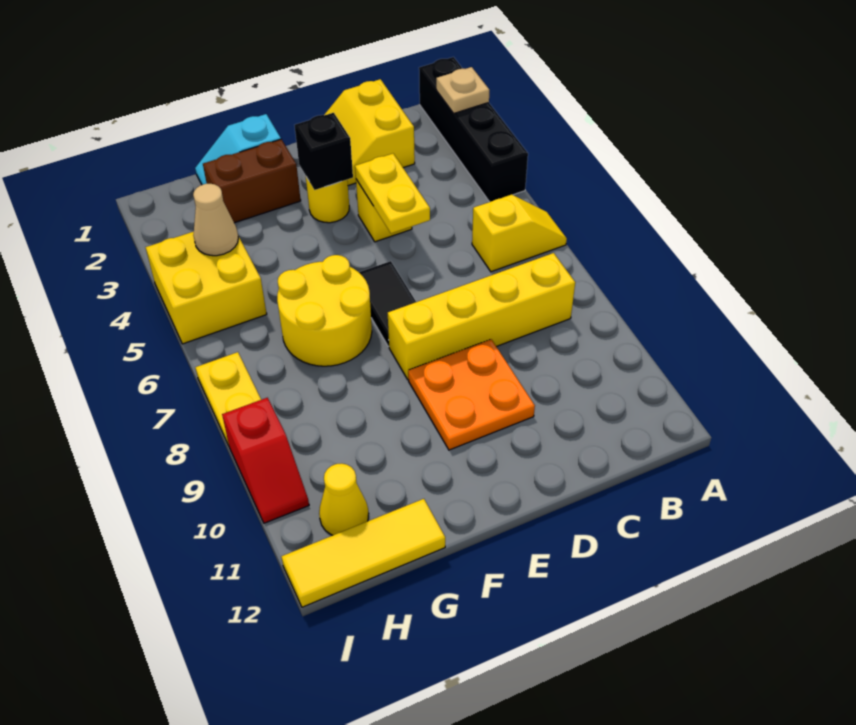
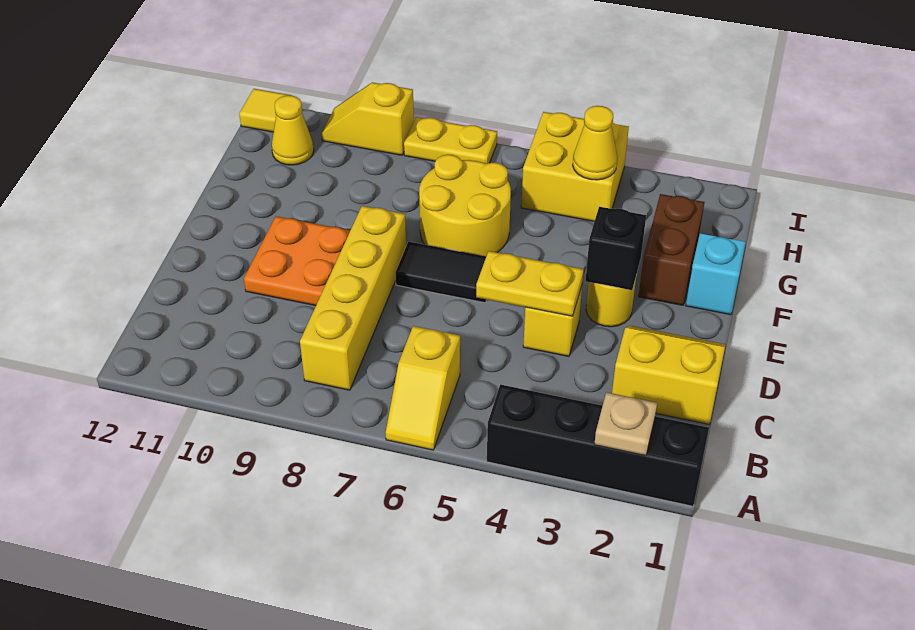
yellow 1x3 tile [281,499,445,607] -> yellow 1x1 tile [239,89,291,132]
tan 1x1 cone [193,184,238,256] -> yellow 1x1 cone [573,106,617,180]
red 1x2 slope [222,398,309,523] -> yellow 1x2 slope [321,82,414,155]

